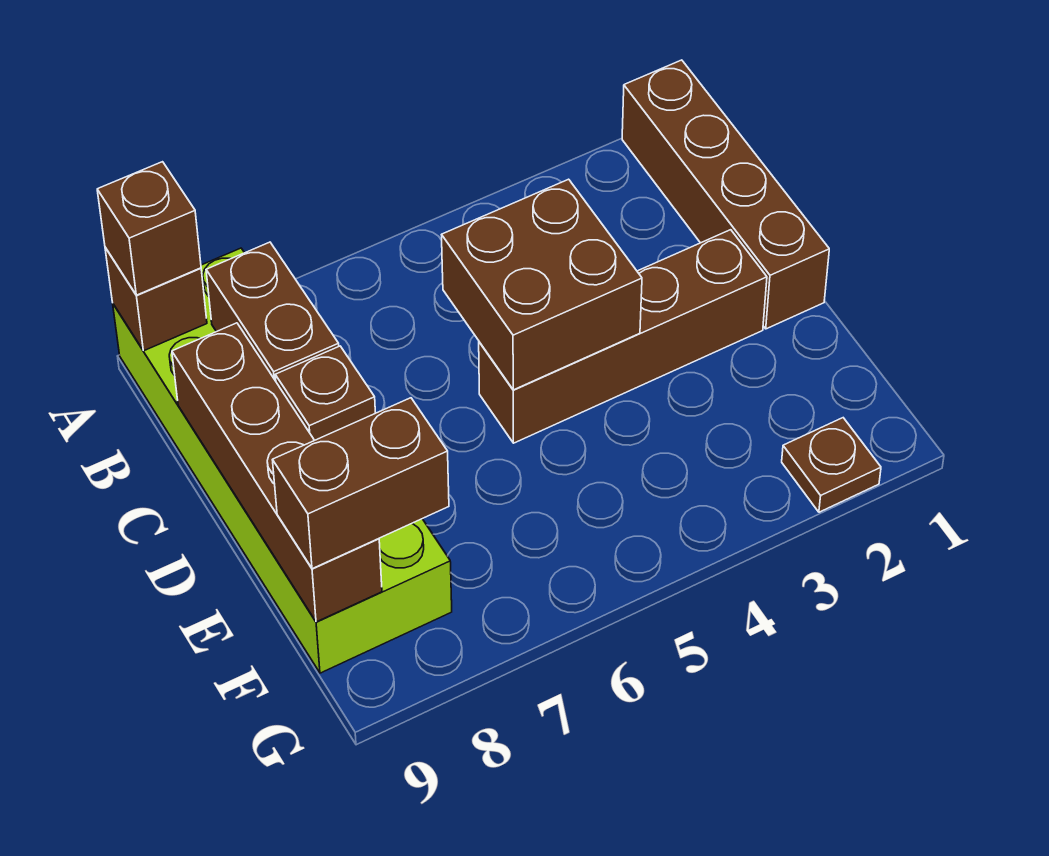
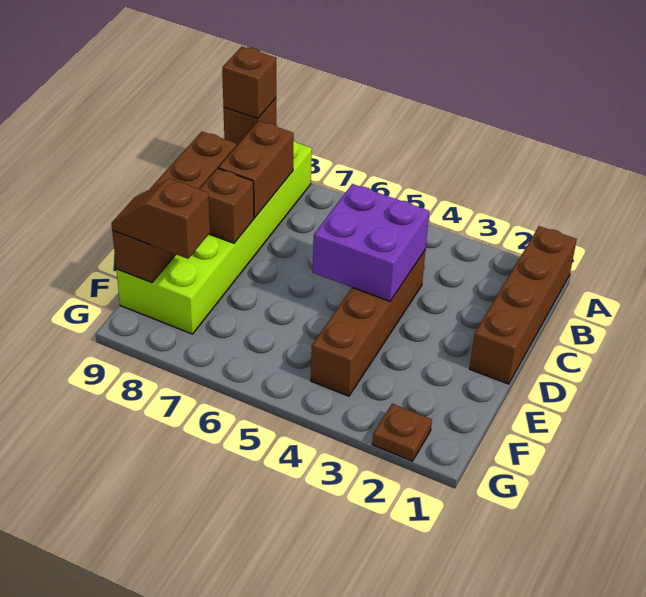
brown 2x2 brick [442,179,642,390] -> purple 2x2 brick [313,184,429,301]
brown 1x4 brick [479,230,767,443] -> brown 1x4 brick turned to [311,249,426,396]
brown 1x2 brick [273,398,449,569] -> brown 1x2 slope [111,179,210,259]

